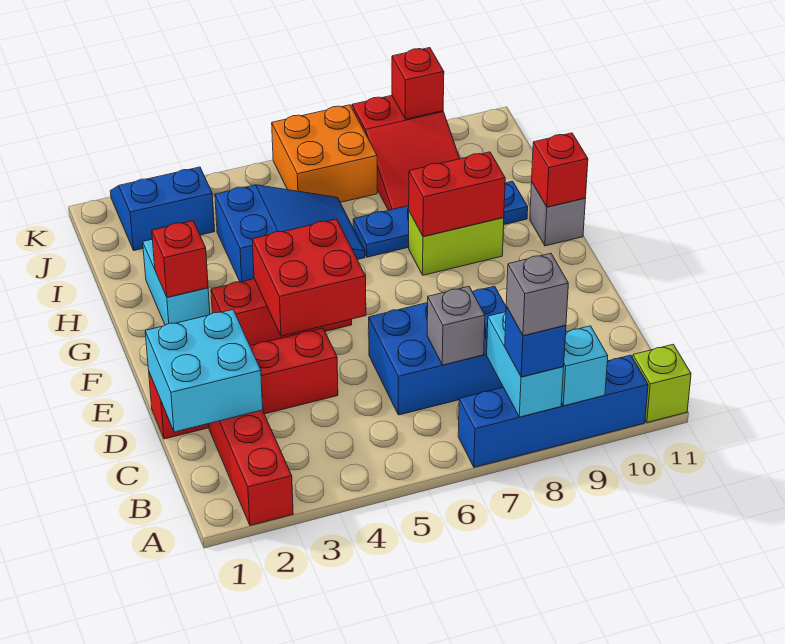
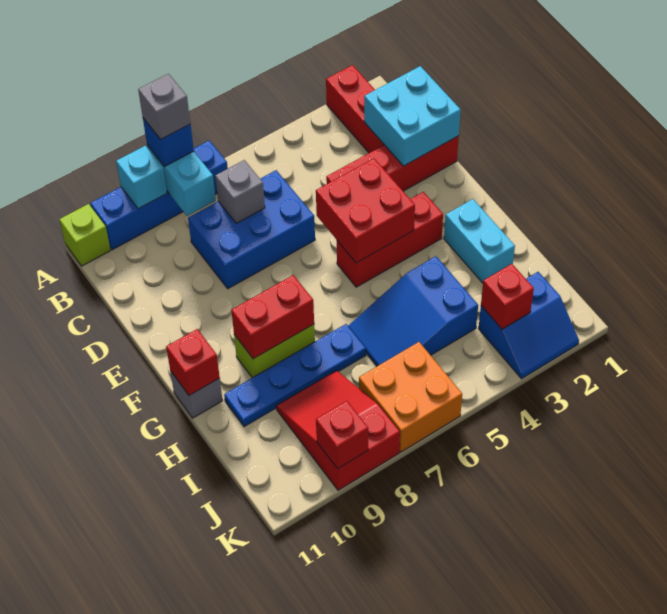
red 1x1 brick [152,221,208,297] -> red 1x1 brick moved to [481,264,534,329]

